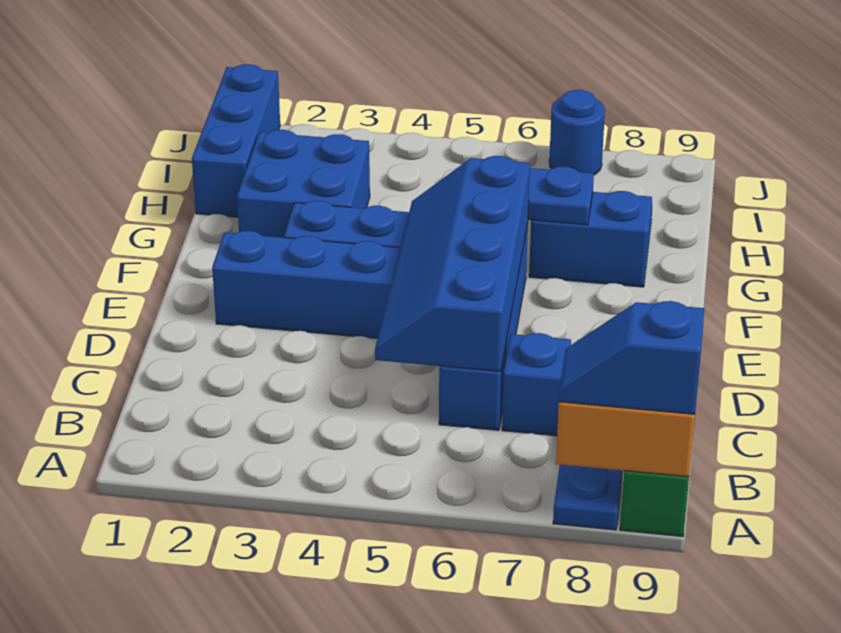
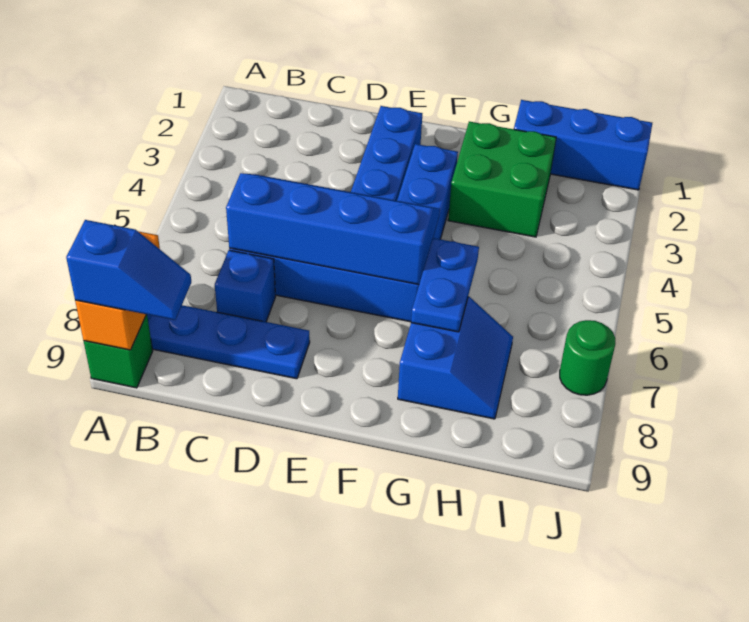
blue 1x2 slope [559,301,704,414] -> blue 1x2 slope turned to [66,220,191,320]
blue 2x2 brick [237,130,370,238] -> green 2x2 brick [448,122,556,237]
blue 1x1 round brick [549,90,605,175] -> green 1x1 round brick [560,320,615,395]

